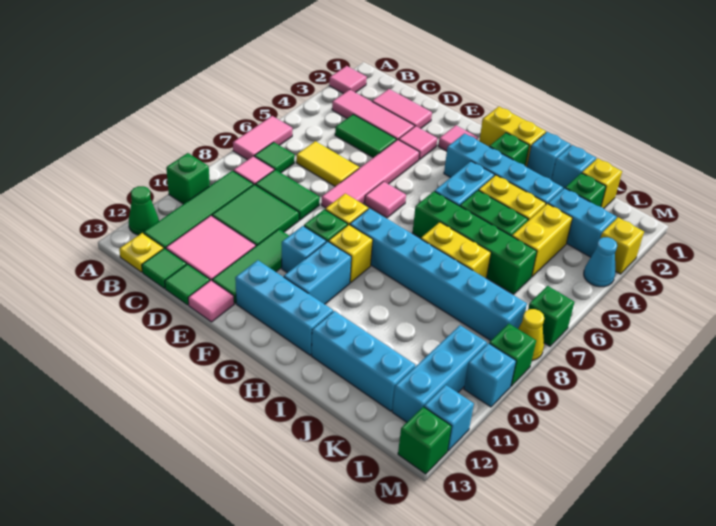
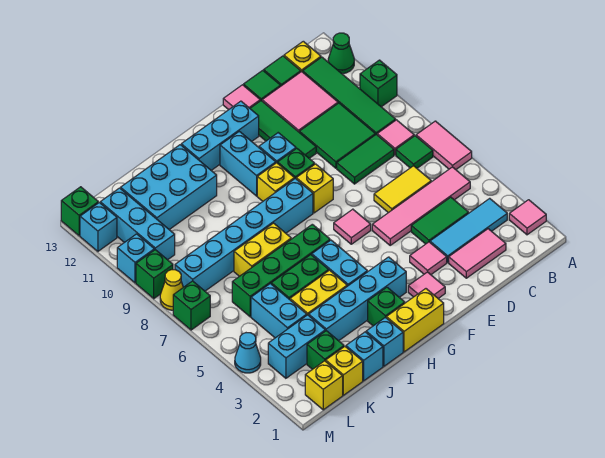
pink 1x3 tile [332,90,415,140] -> cyan 1x3 tile [430,198,507,262]
pink 1x4 tile [321,140,420,208] -> pink 1x4 tile turned to [372,167,470,245]
cyan 1x3 brick [311,311,415,411] -> cyan 2x3 brick [121,145,217,229]
yellow 1x2 brick [512,204,572,277] -> cyan 1x2 brick [251,284,307,338]
yellow 1x1 brick [601,217,644,274] -> yellow 1x1 brick moved to [305,361,343,410]

